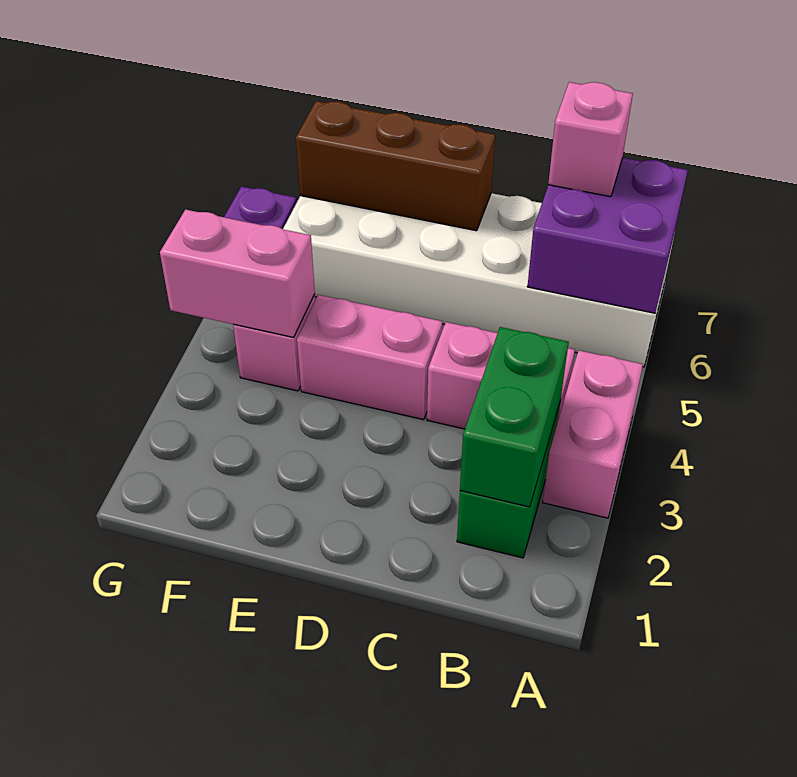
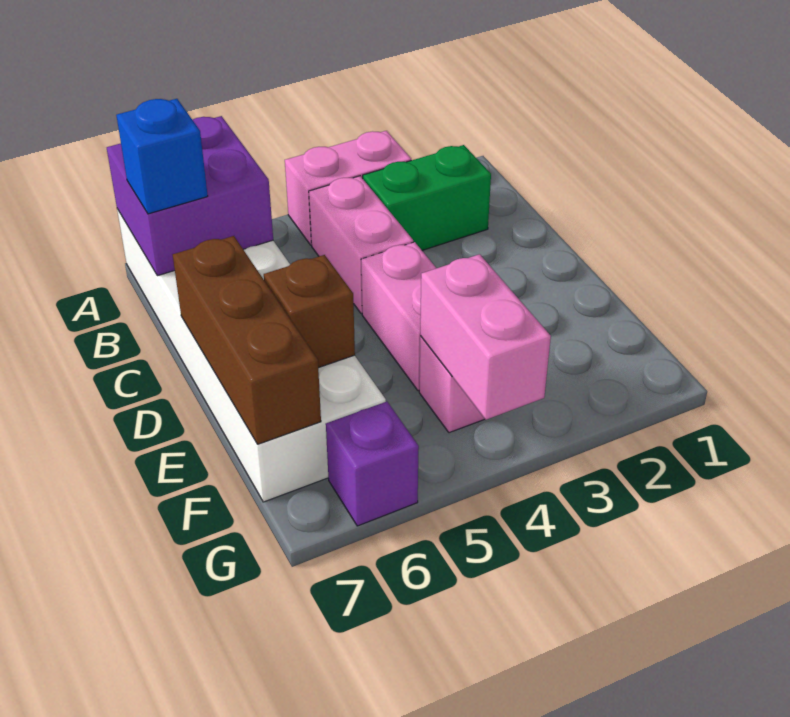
green 1x2 brick [460,327,569,507] -> none
pink 1x1 brick [548,82,633,197] -> blue 1x1 brick [116,99,208,214]
none -> brown 1x1 brick [264,255,355,368]

